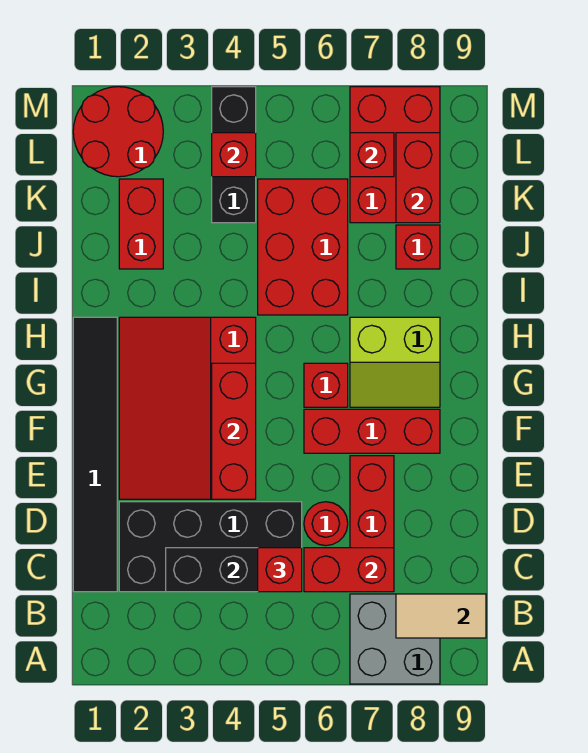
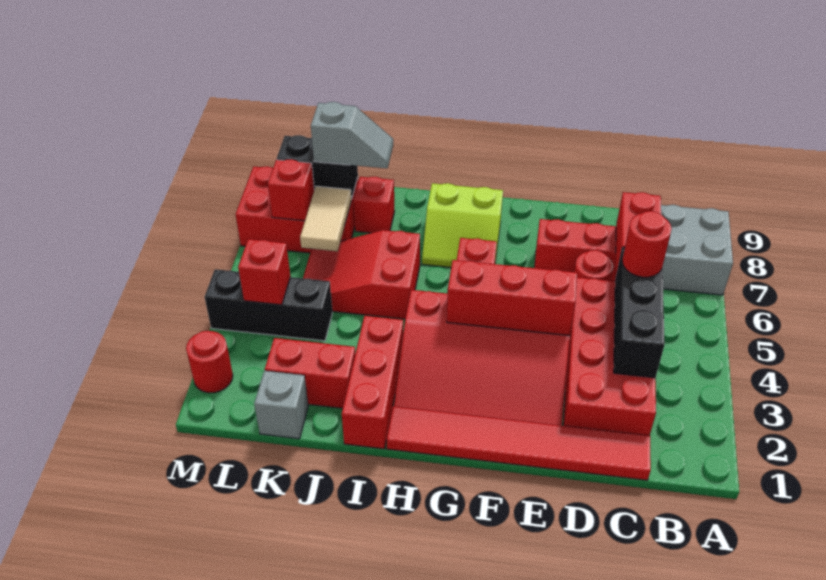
tan 1x2 tile [396,594,486,638] -> tan 1x2 tile moved to [300,186,351,251]
black 1x6 tile [73,317,117,592] -> red 1x6 tile [387,406,651,480]
black 2x4 brick [119,502,302,592] -> red 2x4 brick [563,277,656,436]
red 1x1 brick [258,548,302,592] -> red 1x1 round brick [622,211,672,277]
red 1x3 brick [304,409,440,453] -> red 1x3 brick moved to [342,316,403,449]
lime 2x2 slope [350,317,440,407] -> lime 2x2 slope turned to [422,183,503,267]
red 2x3 brick [258,179,348,315] -> red 2x3 slope [303,230,420,319]
none -> grey 1x2 slope [311,102,393,168]
none -> grey 1x1 brick [254,371,308,439]
red 1x2 brick [396,133,440,223] -> black 1x2 brick [277,135,358,199]
red 2x2 round brick [73,87,163,177] -> red 1x1 round brick [186,331,233,393]

